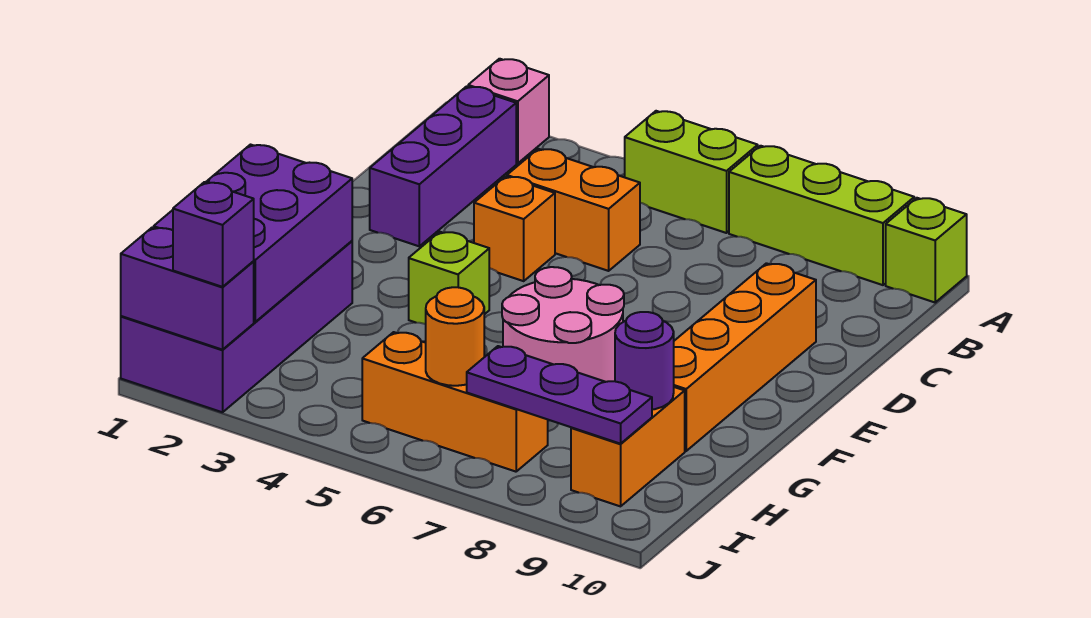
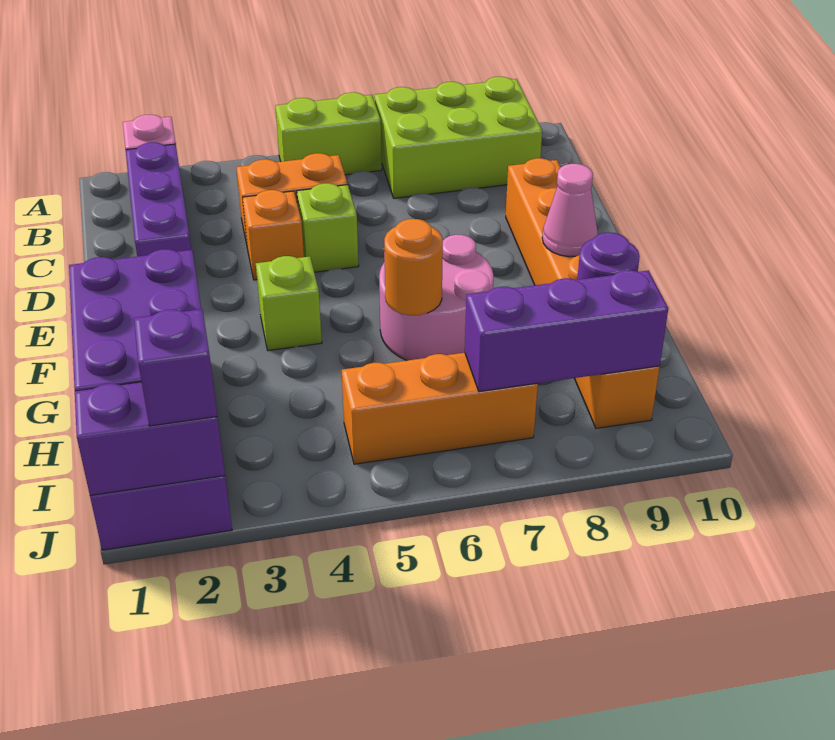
lime 1x3 brick [729,146,914,285] -> lime 2x3 brick [374,77,542,198]
lime 1x1 brick [886,198,967,302] -> lime 1x1 brick moved to [297,183,359,272]
none -> pink 1x1 cone [542,164,598,257]
orange 1x1 round brick [426,287,484,386] -> orange 1x1 round brick moved to [384,219,443,315]
purple 1x3 plate [467,346,652,444] -> purple 1x3 brick [465,270,668,392]

